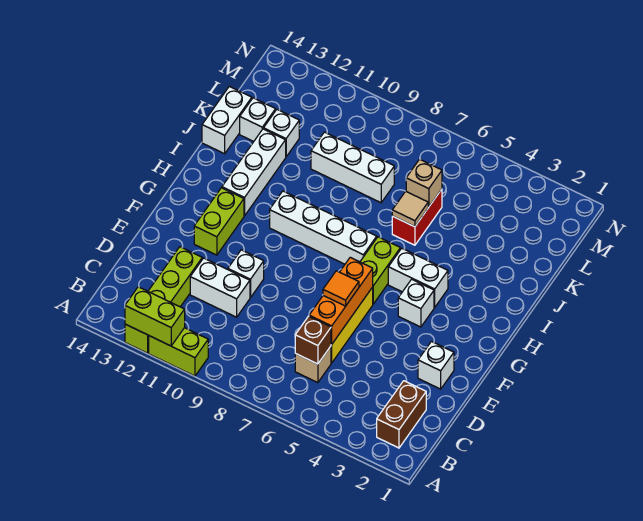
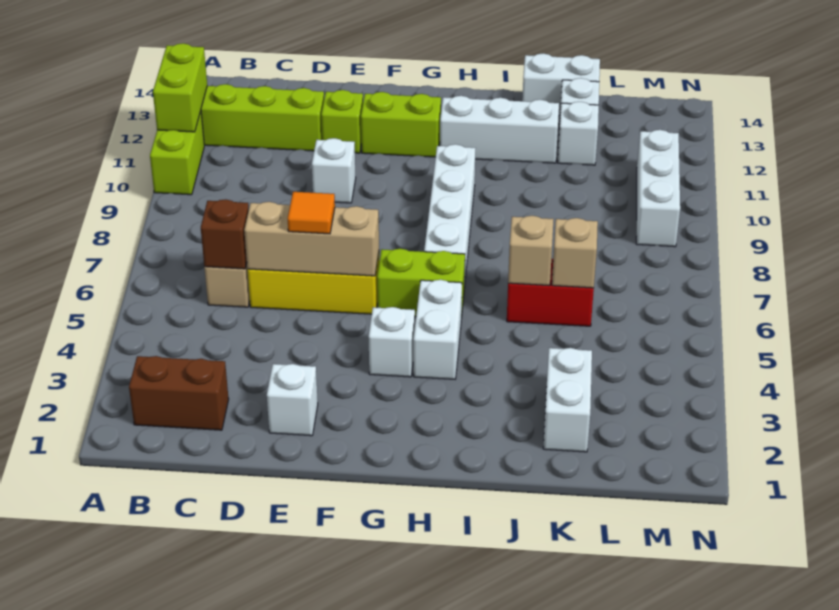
orange 1x3 brick [309,257,373,344] -> tan 1x3 brick [244,202,379,276]
white 1x2 brick [190,258,250,317] -> white 1x2 brick moved to [543,348,592,452]
none -> lime 1x1 brick [321,90,363,153]
tan 1x1 tile [392,191,428,227] -> tan 1x1 brick [508,216,554,286]
white 1x3 brick [311,132,394,203] -> white 1x3 brick moved to [636,130,680,247]

